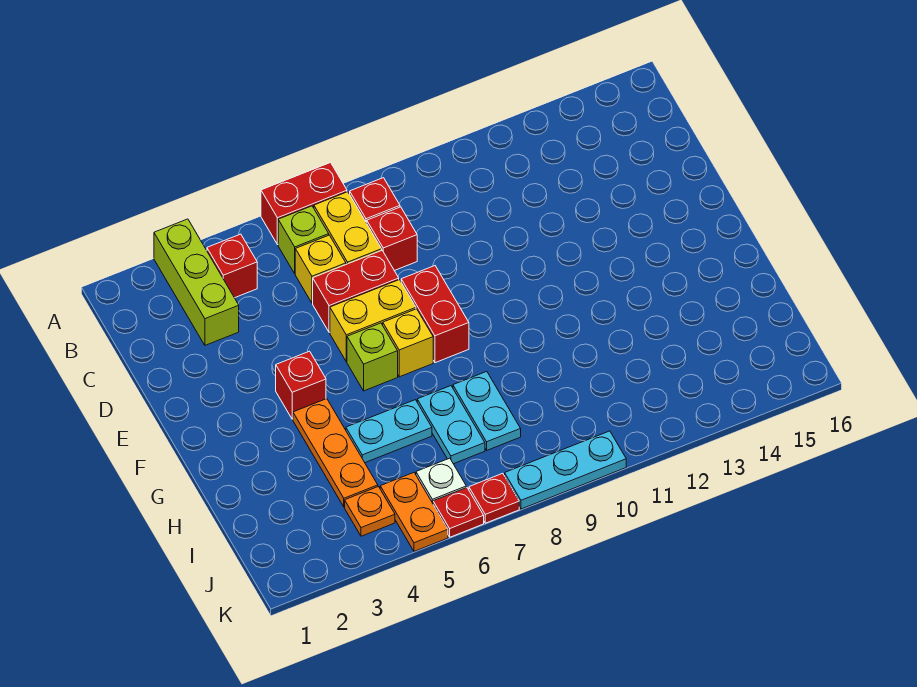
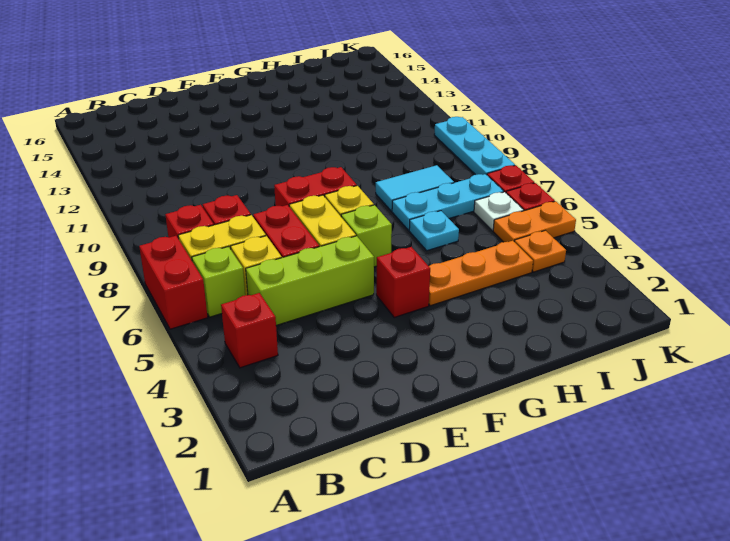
lime 1x3 brick [154,219,239,345] -> lime 1x3 brick moved to [246,236,374,325]
cyan 1x2 plate [346,400,432,463] -> cyan 1x1 plate [409,211,459,251]
cyan 1x2 plate [417,386,485,464] -> cyan 1x3 plate [392,174,504,230]
cyan 1x2 plate [453,371,521,450] -> cyan 1x2 tile [376,165,454,211]

